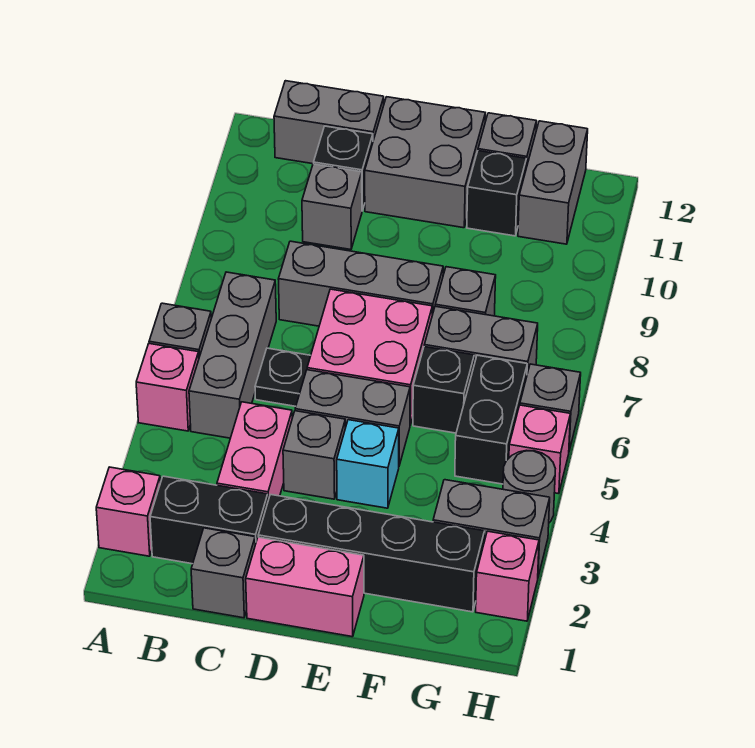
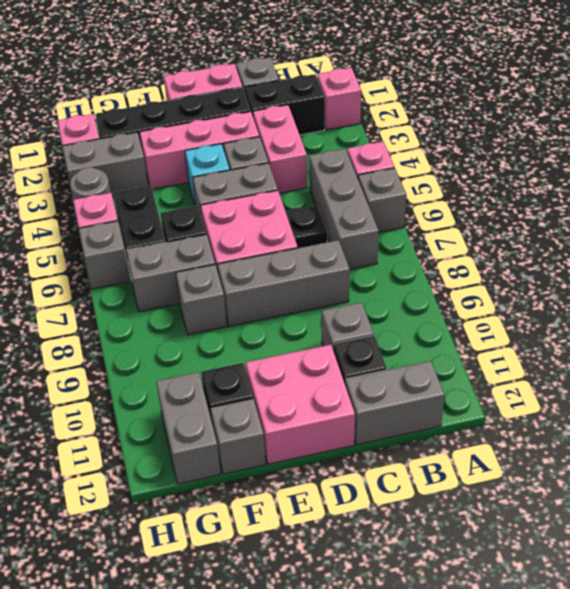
none -> pink 1x3 brick [140,112,259,189]
grey 2x2 brick [365,97,485,228] -> pink 2x2 brick [246,345,355,464]

